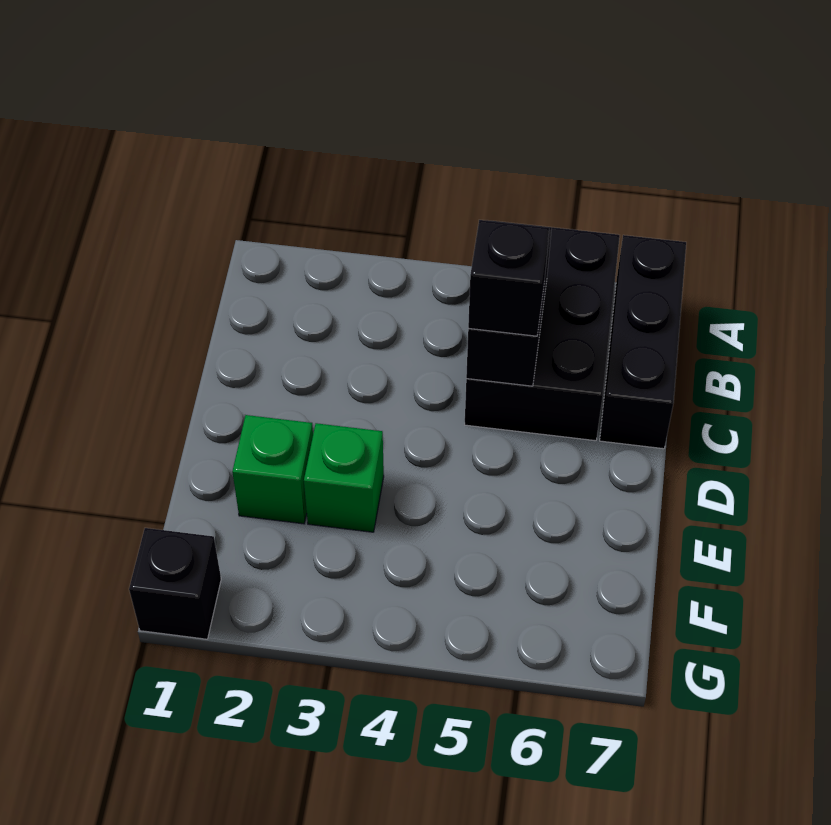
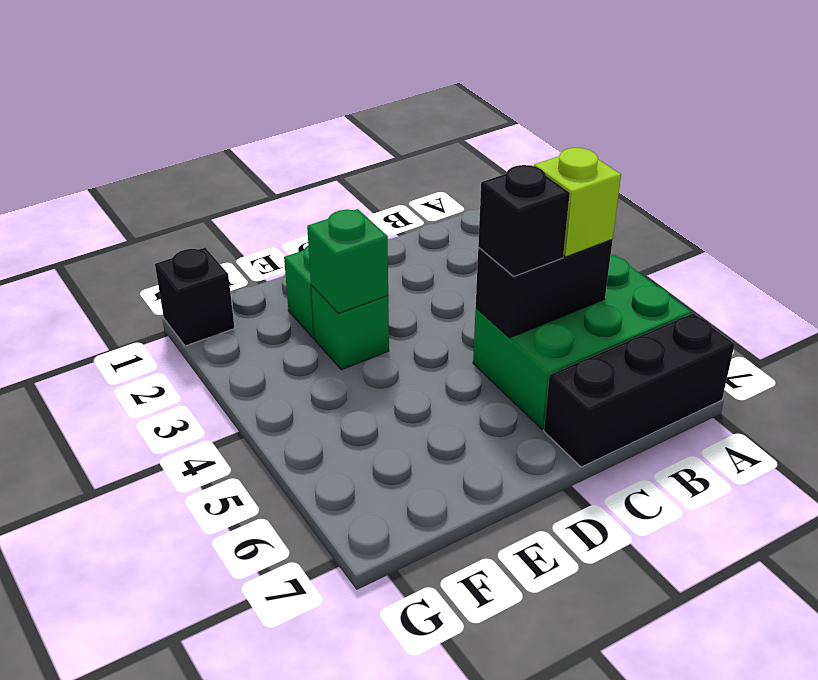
black 2x3 brick [465,221,620,441] -> green 2x3 brick [473,255,691,429]
none -> lime 1x1 brick [534,148,621,257]
none -> green 1x1 brick [307,209,388,313]

